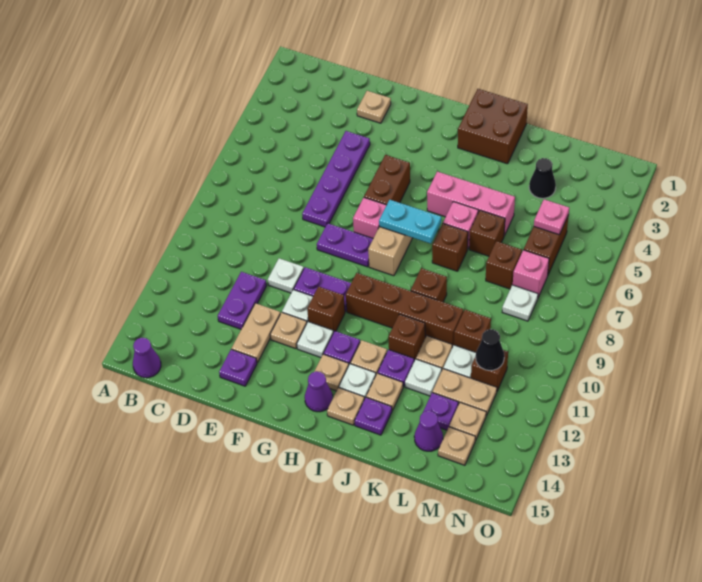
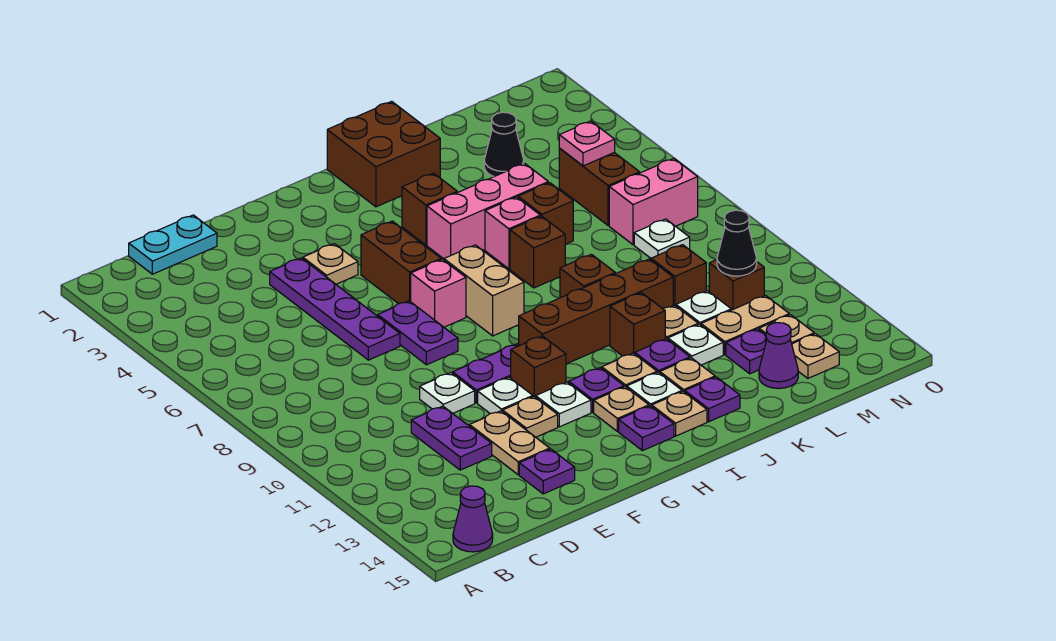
tan 1x1 plate [357,91,391,123] -> tan 1x1 plate moved to [303,244,358,284]
purple 1x2 plate [317,223,373,267] -> purple 1x2 plate turned to [378,301,458,365]
cyan 1x2 plate [379,200,441,244] -> cyan 1x2 plate moved to [129,215,217,274]
purple 1x1 cone [305,371,333,412] -> purple 1x1 plate [619,406,674,451]
brown 1x1 brick [486,241,522,289] -> brown 1x1 brick moved to [402,173,457,245]
pink 1x1 brick [513,250,549,297] -> pink 1x2 brick [609,158,698,245]

